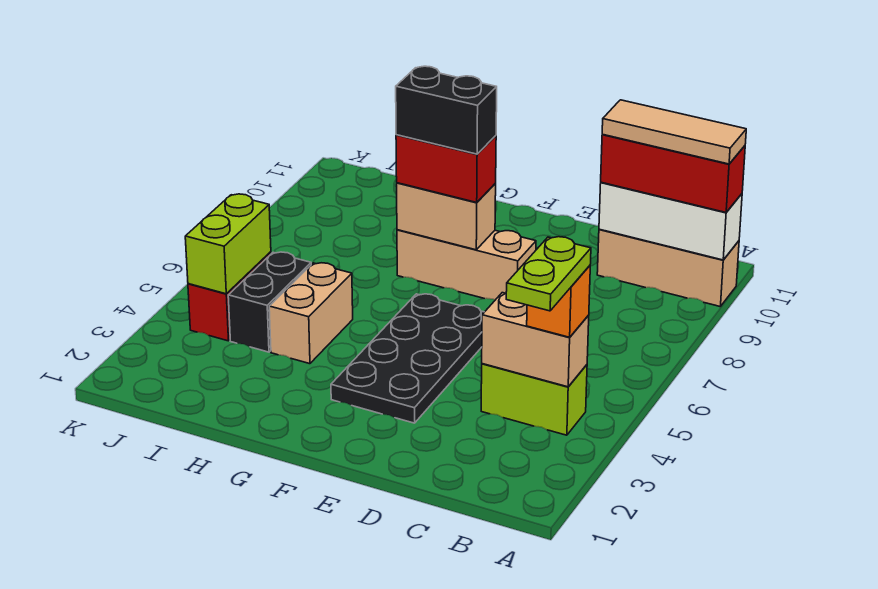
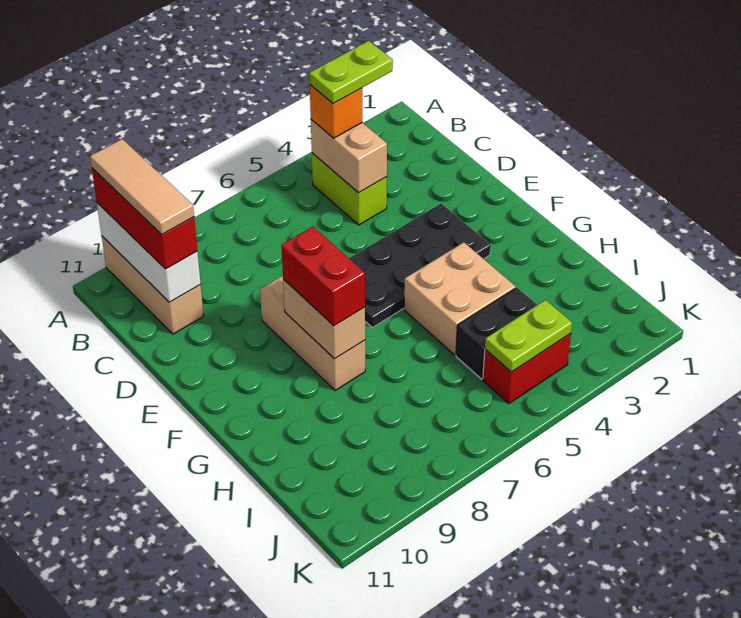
black 1x2 brick [396,66,497,154] -> none
tan 1x2 brick [269,263,353,364] -> tan 2x2 brick [404,242,516,355]
lime 1x2 brick [185,194,271,294] -> lime 1x2 plate [485,300,572,372]

